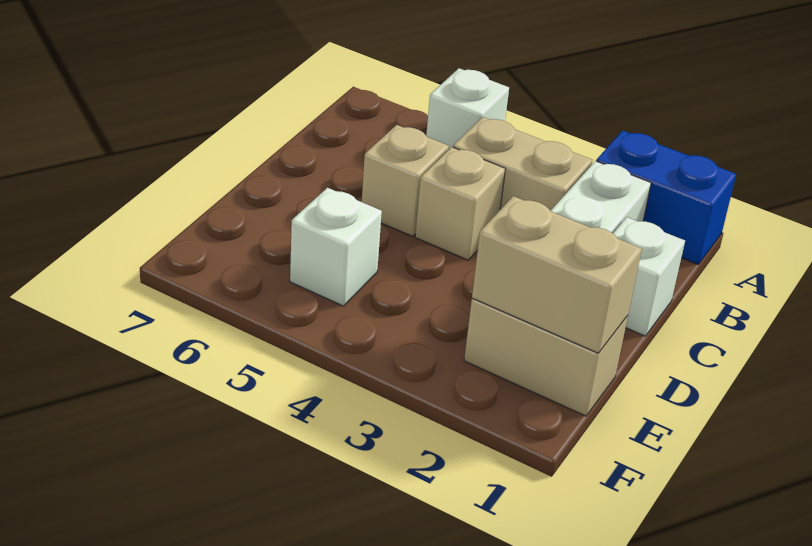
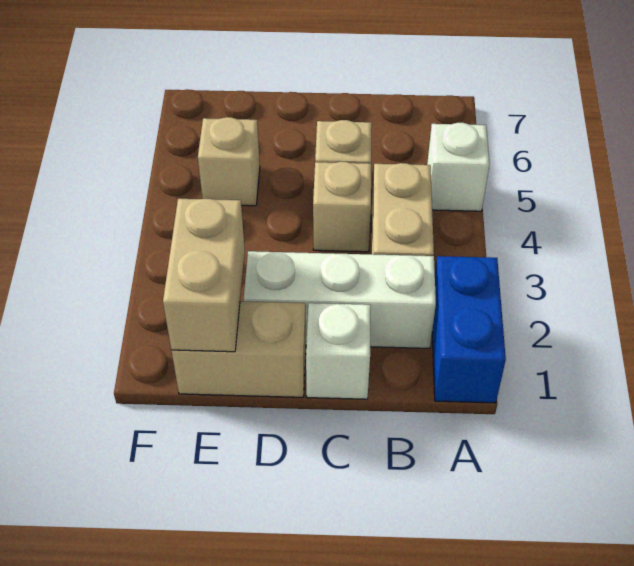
tan 1x2 brick [464,298,628,416] -> tan 1x2 brick turned to [171,301,306,397]
white 1x1 brick [290,188,382,306] -> tan 1x1 brick [198,117,260,206]

